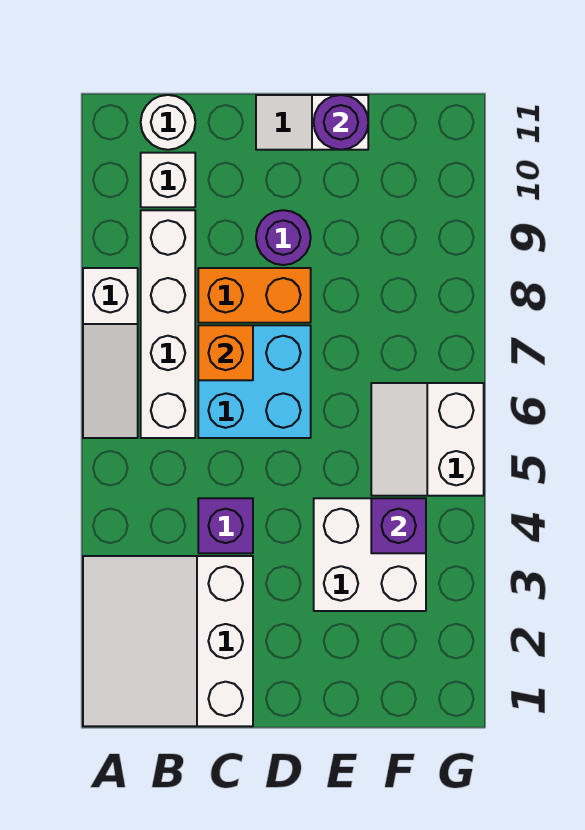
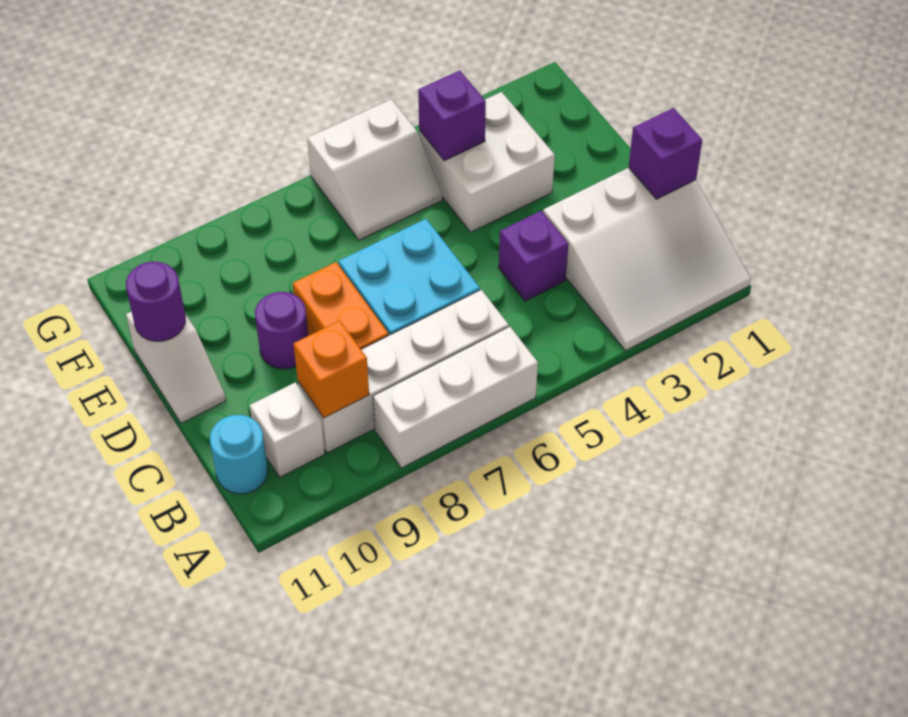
white 1x3 slope [83,268,138,438] -> white 1x3 brick [373,327,538,468]
white 1x1 round brick [141,95,195,150] -> cyan 1x1 round brick [210,415,268,494]
none -> purple 1x1 brick [629,108,702,199]
orange 1x1 brick [198,325,253,380] -> orange 1x1 brick moved to [294,321,369,418]

